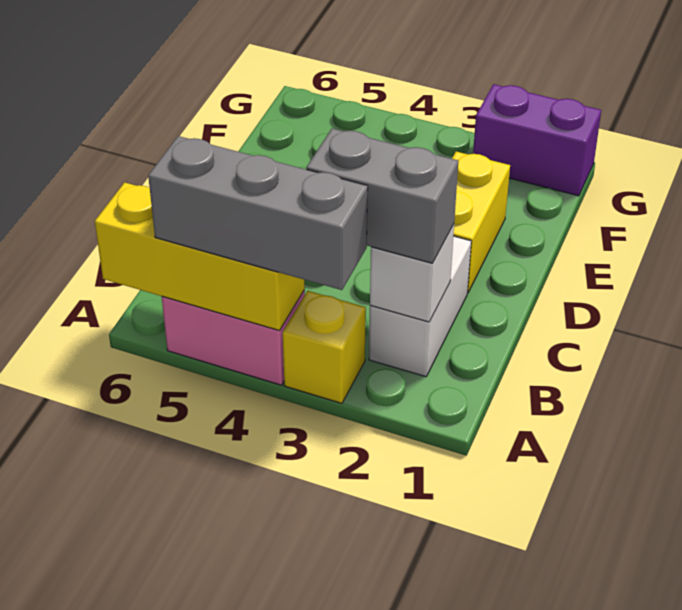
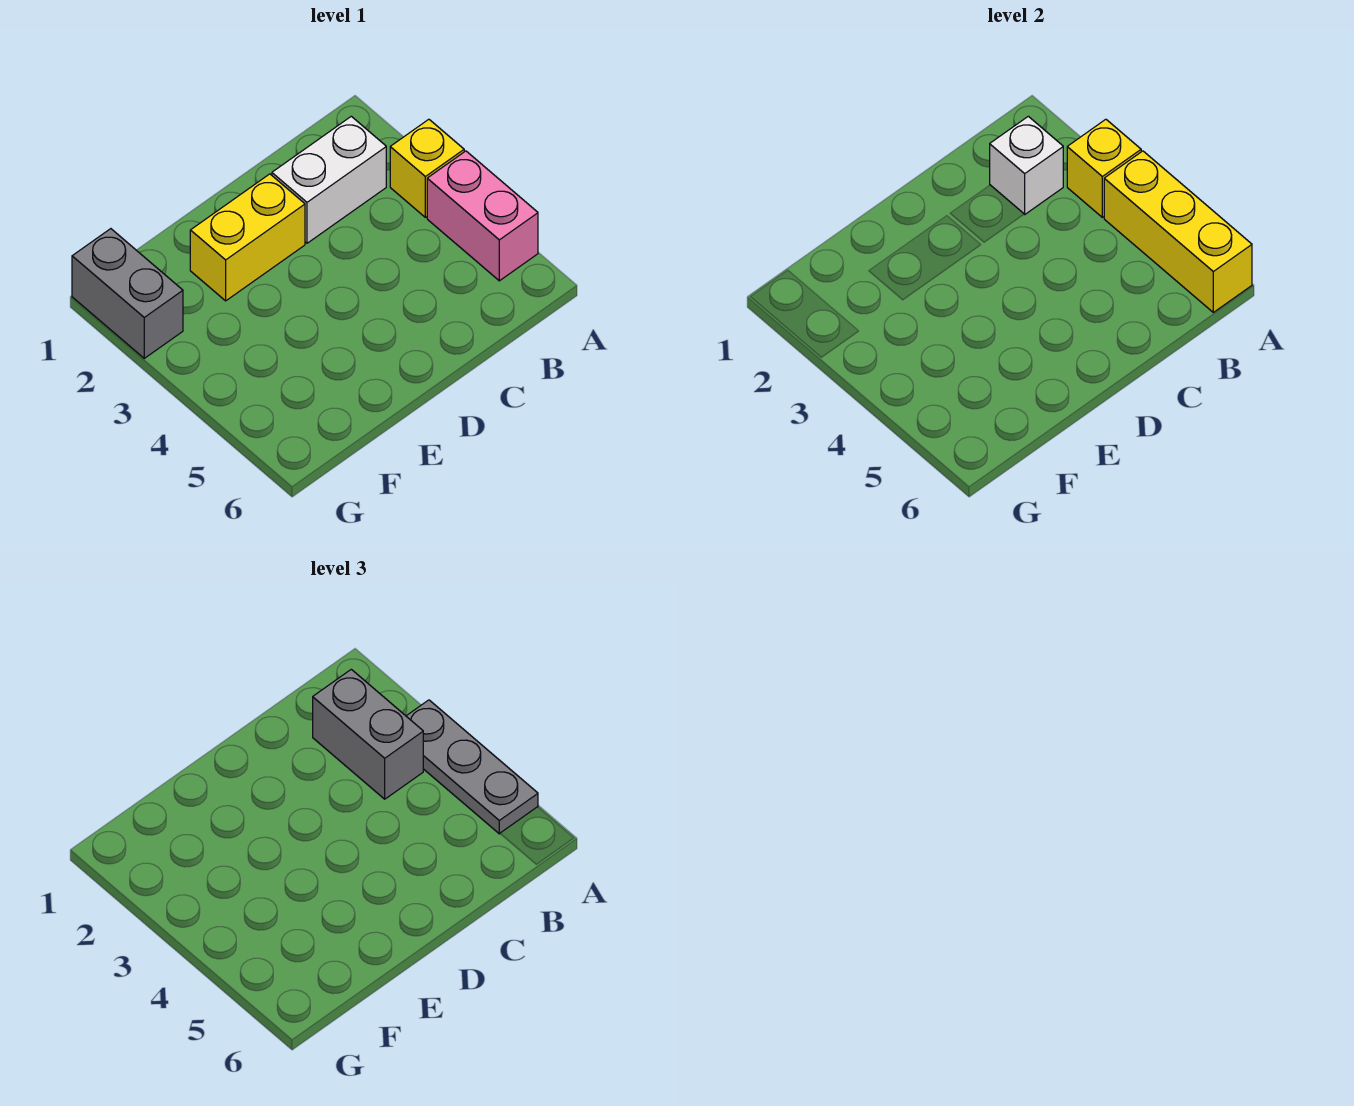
none -> yellow 1x1 brick [1067,119,1141,217]
grey 1x3 brick [148,136,368,290] -> grey 1x3 plate [406,700,538,834]
purple 1x2 brick [473,84,601,196] -> grey 1x2 brick [72,229,183,358]

